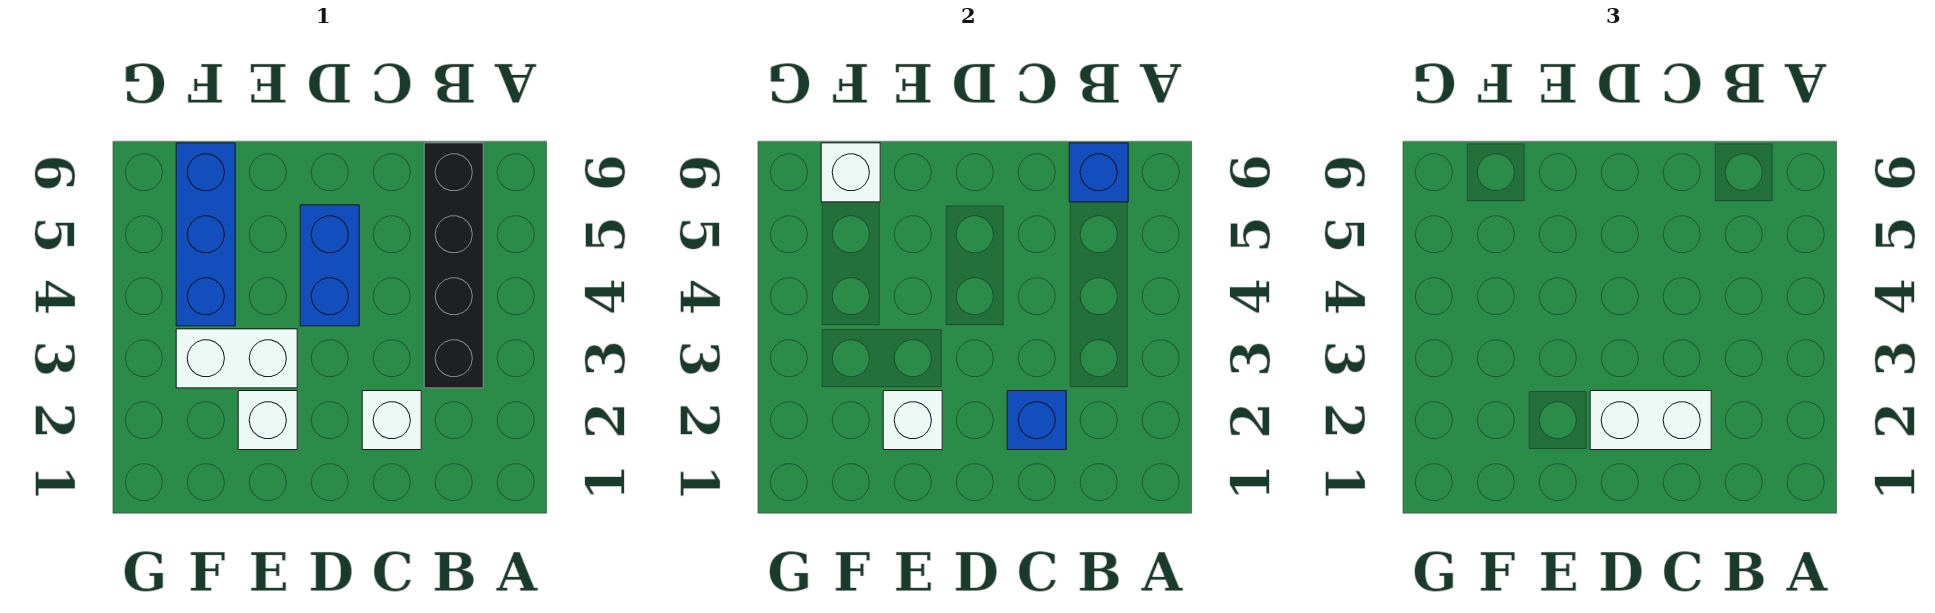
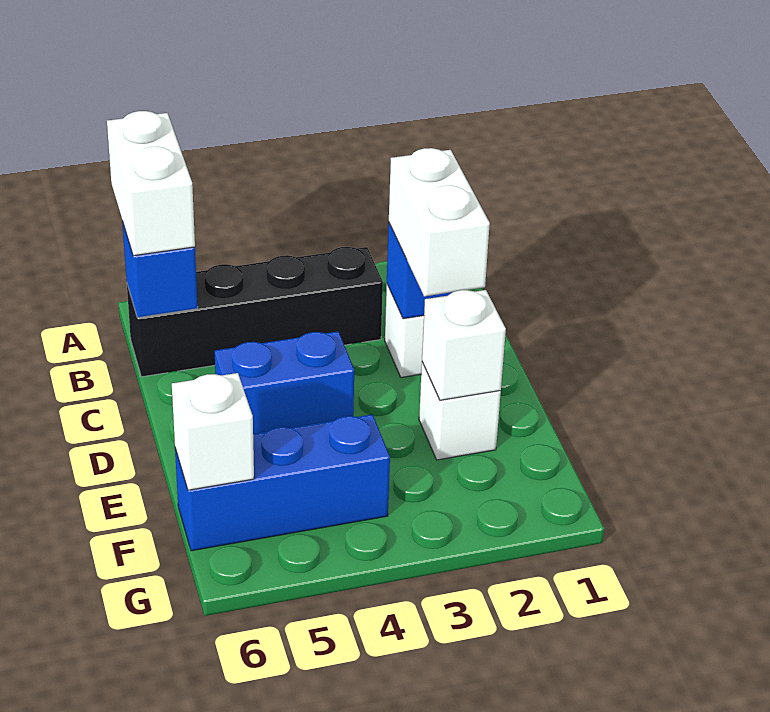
white 1x2 brick [176,329,297,388] -> white 1x2 brick moved to [107,111,195,256]

